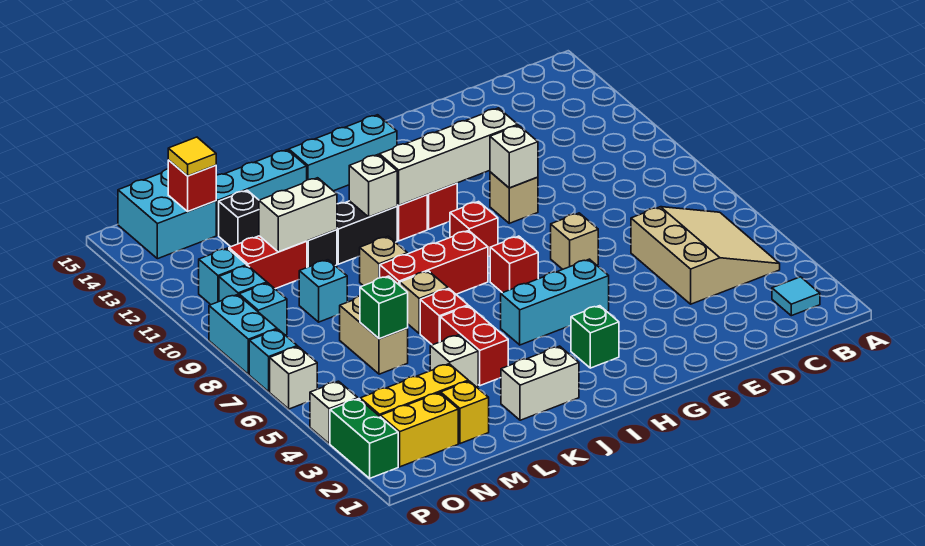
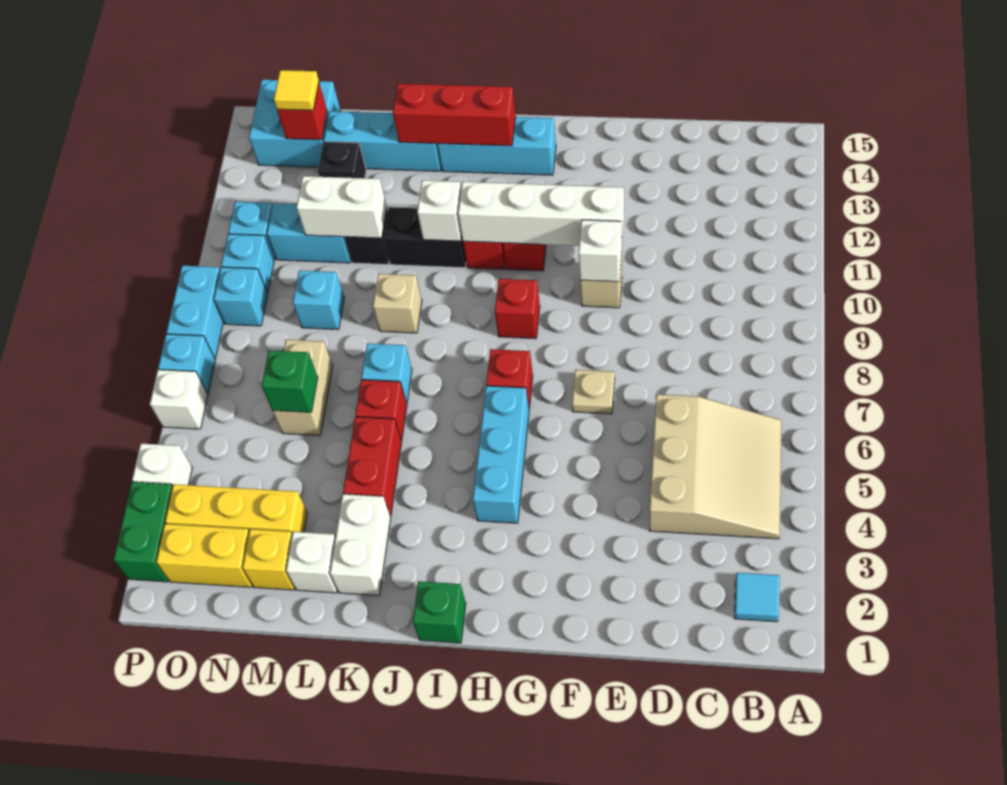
tan 1x1 brick [551,213,598,269] -> tan 1x1 plate [572,370,615,414]
cyan 1x3 brick [501,259,609,345] -> cyan 1x3 brick turned to [473,386,529,523]
green 1x1 brick [571,306,619,368] -> green 1x1 brick moved to [413,581,466,643]
red 1x3 brick [380,230,488,294] -> red 1x3 brick moved to [393,84,516,146]
white 1x2 brick [501,346,579,420] -> white 1x2 brick turned to [330,494,391,596]
tan 1x1 brick [400,271,448,334] -> cyan 1x1 brick [361,343,412,403]
white 1x1 brick [430,335,478,387] -> white 1x1 brick moved to [286,532,337,593]
red 1x2 brick [229,236,307,289] -> cyan 1x2 brick [267,203,351,263]

